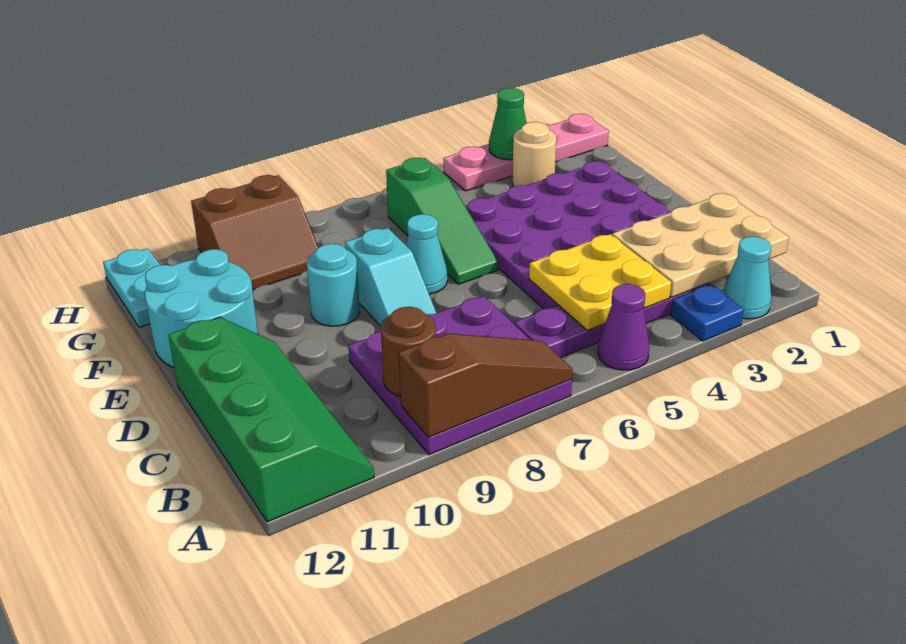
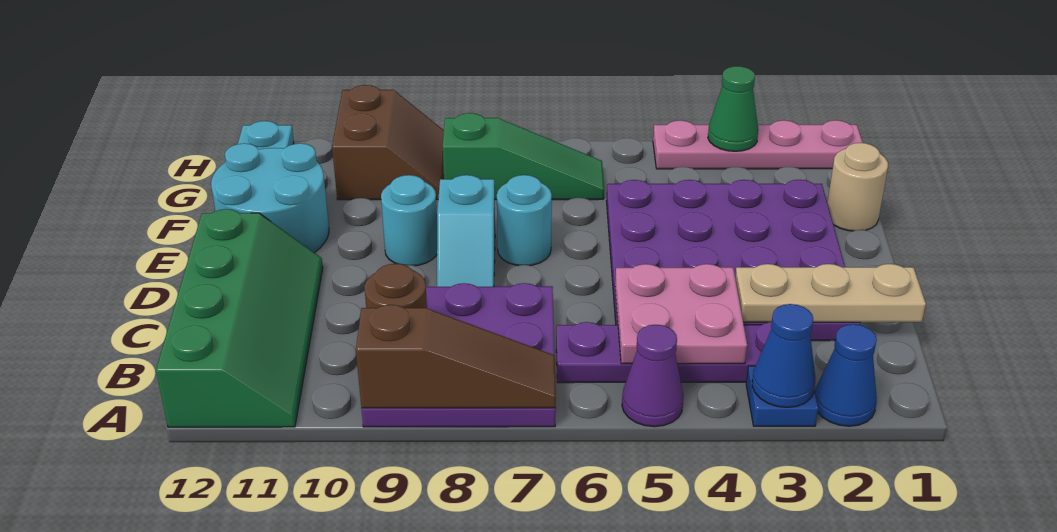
cyan 1x1 cone [723,237,771,319] -> blue 1x1 cone [815,324,877,426]
none -> blue 1x1 cone [752,304,815,407]
tan 2x3 plate [612,193,789,297] -> tan 1x3 plate [735,264,926,322]
yellow 2x2 plate [529,234,671,331] -> pink 2x2 plate [615,264,747,364]
green 1x3 slope [386,158,498,284] -> green 1x3 slope turned to [443,113,604,200]
cyan 1x1 cone [406,214,447,294] -> cyan 1x1 round brick [497,175,552,266]
tan 1x1 round brick [512,122,556,187] -> tan 1x1 round brick moved to [827,143,888,231]
brown 2x2 slope [191,175,318,290] -> brown 2x2 slope turned to [332,85,444,200]

